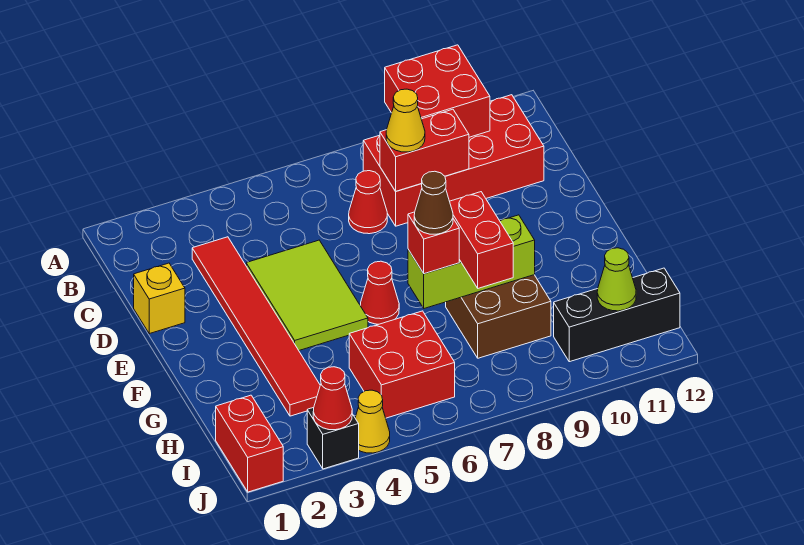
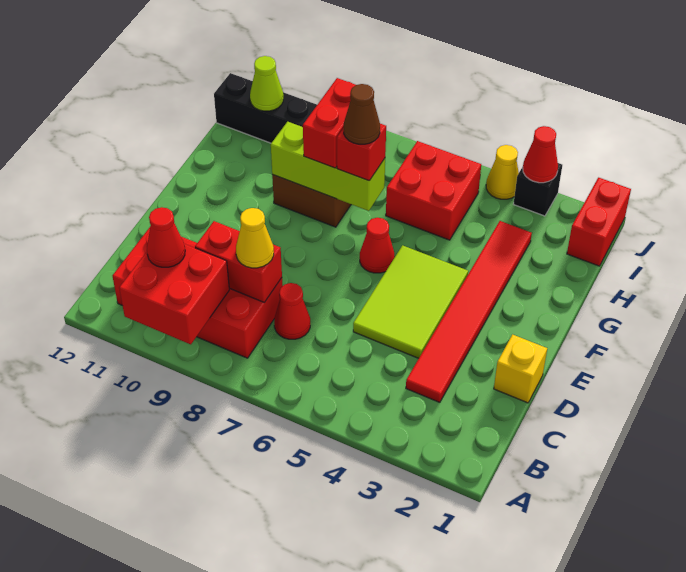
none -> red 1x1 cone [147,207,185,267]

